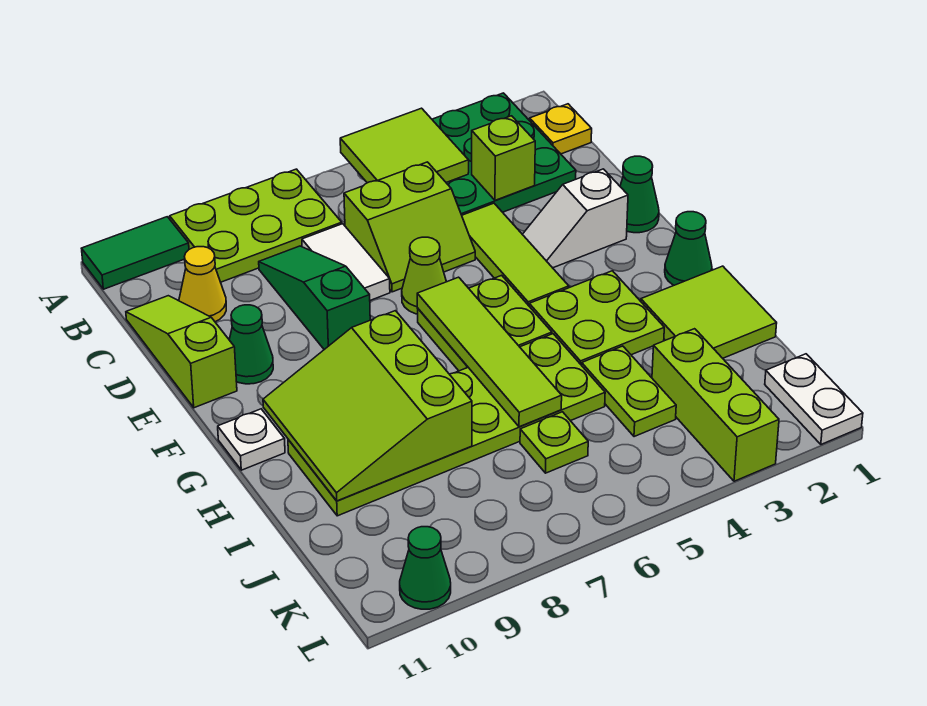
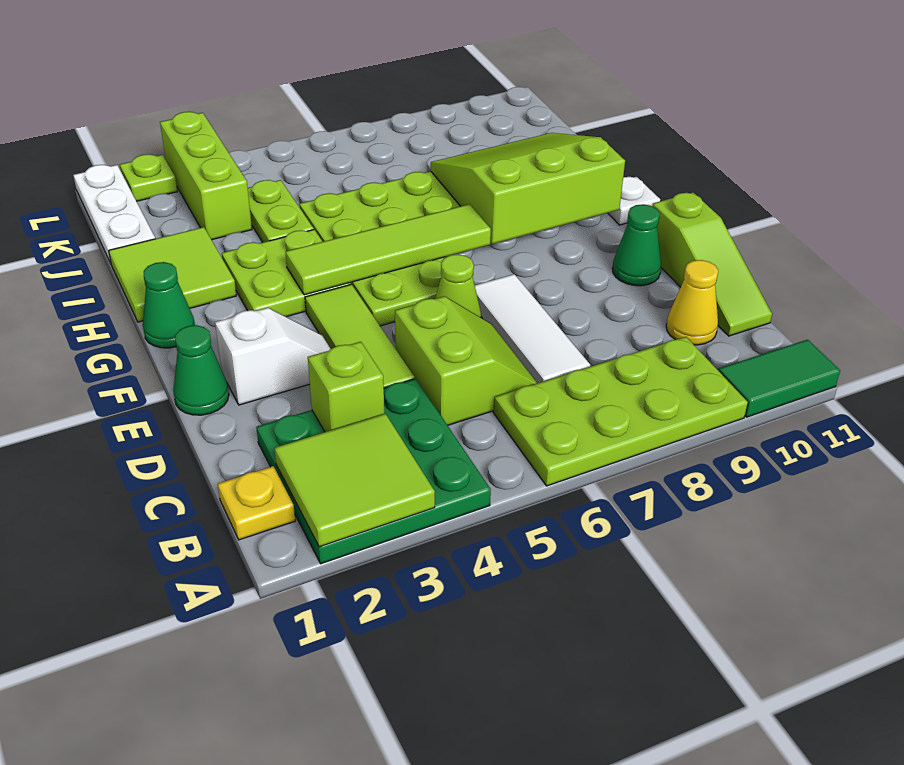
lime 2x2 tile [340,108,469,183] -> lime 2x2 tile moved to [275,414,435,547]
lime 2x3 plate [170,169,342,282] -> lime 2x4 plate [494,337,748,486]
lime 2x2 slope [344,162,475,292] -> lime 2x2 slope turned to [395,296,537,425]
white 1x2 tile [302,224,390,300] -> white 1x3 tile [475,274,590,383]
green 1x3 slope [259,246,370,349] -> none
lime 1x4 tile [417,277,562,427] -> lime 1x4 tile turned to [285,204,491,295]
lime 3x3 slope [263,311,472,501] -> lime 3x3 slope turned to [431,133,625,244]
lime 1x1 plate [520,412,588,473] -> lime 1x1 plate moved to [120,154,177,201]
white 1x2 plate [765,354,863,444] -> white 1x3 plate [73,165,155,264]
green 1x1 cone [400,527,451,609] -> none

